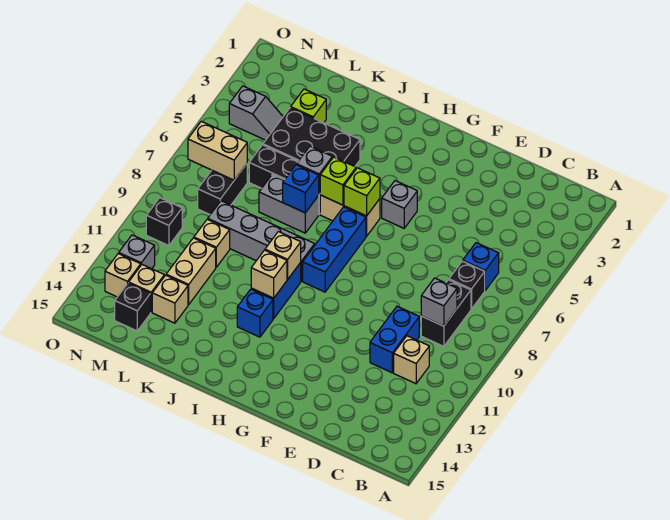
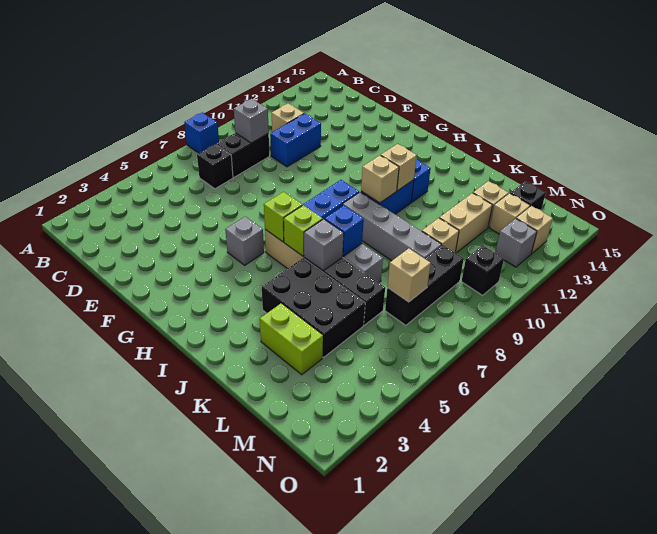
blue 1x1 brick [463,243,499,290] -> blue 1x1 brick moved to [184,112,219,153]
lime 1x1 brick [291,89,326,123] -> lime 1x2 brick [260,304,323,375]
grey 1x2 slope [229,86,283,140] -> none
black 1x2 brick [198,164,247,215] -> black 1x3 brick [385,245,464,325]
tan 1x2 brick [188,121,247,180] -> tan 1x1 brick [387,248,431,302]

